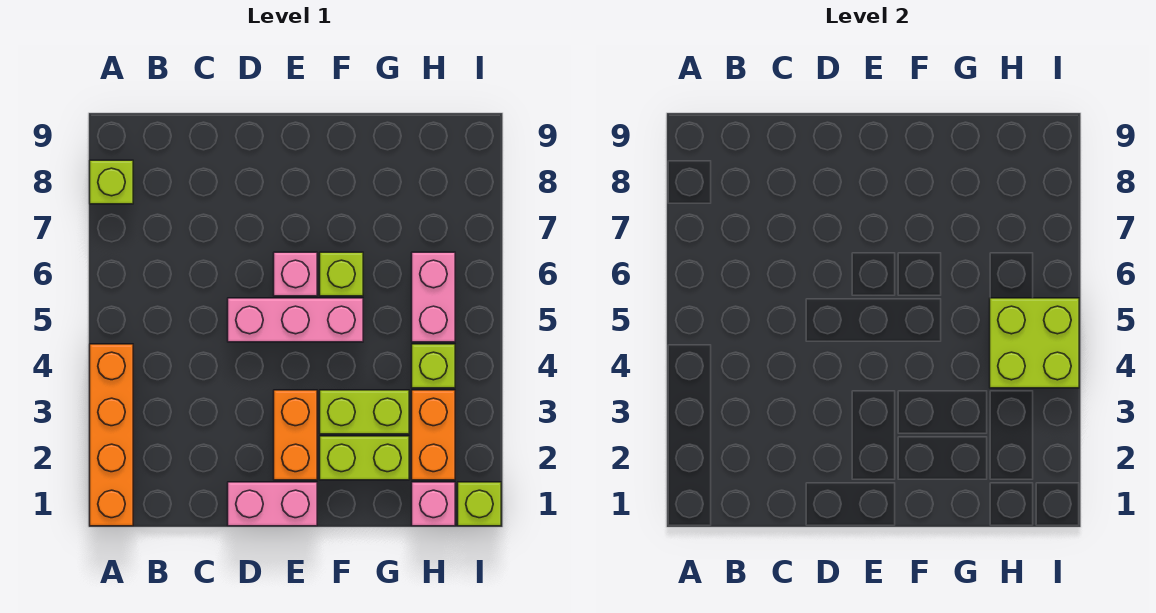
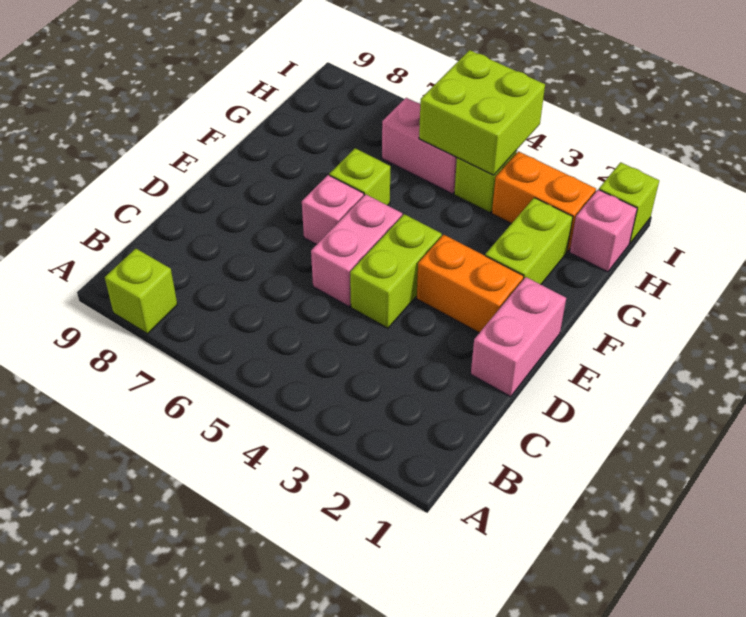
orange 1x4 brick [90,344,133,526] -> none
pink 1x3 brick [228,298,363,342] -> pink 1x2 brick [311,194,402,307]
lime 1x2 brick [320,390,409,434] -> lime 1x2 brick moved to [350,214,442,328]

